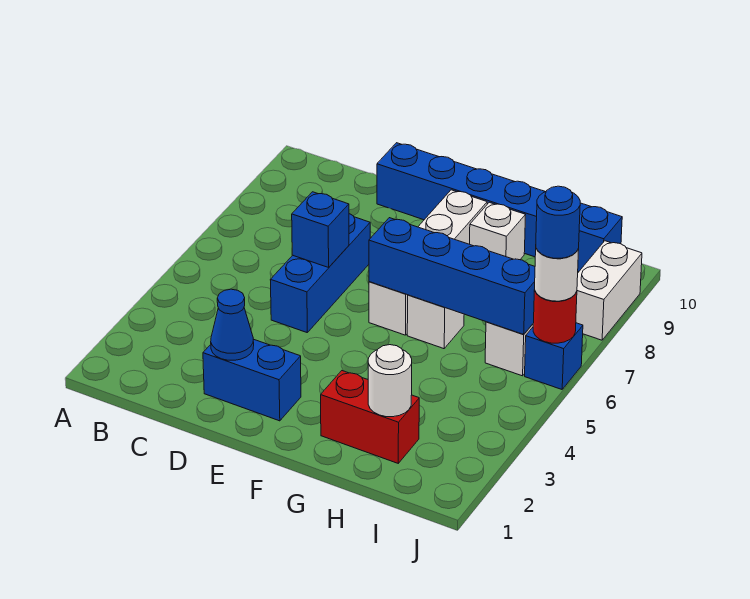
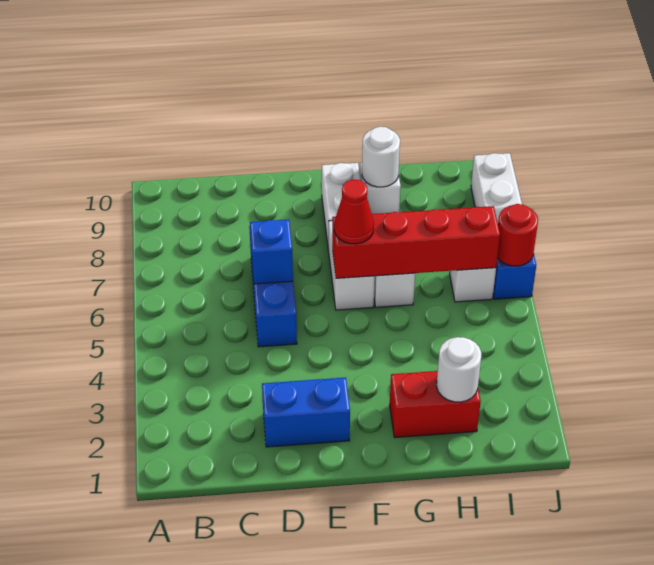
blue 1x1 cone [211,289,254,360] -> none
blue 1x6 brick [377,143,622,272] -> none
blue 1x4 brick [369,218,535,334] -> red 1x4 brick [332,206,500,278]
none -> red 1x1 cone [334,179,374,244]
white 1x1 round brick [535,248,579,301] -> white 1x1 round brick moved to [362,127,400,187]
blue 1x1 round brick [536,186,580,258] -> none

